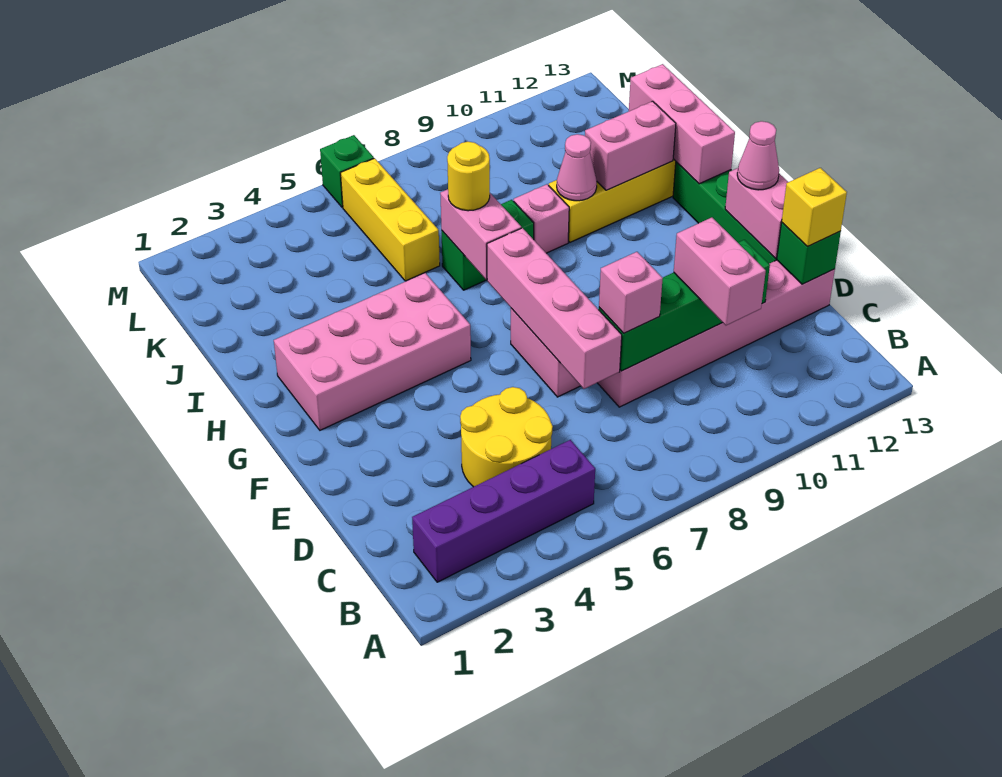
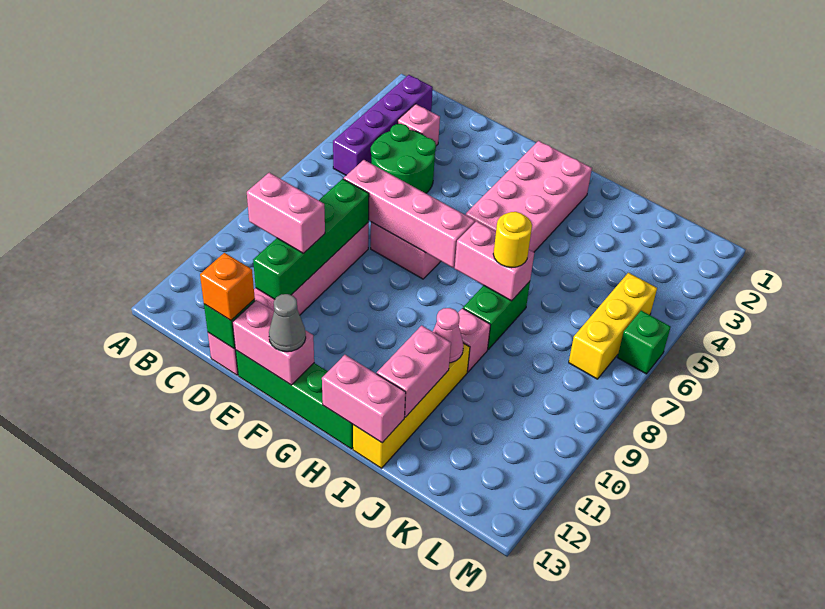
yellow 2x2 round brick [460,387,553,487] -> green 2x2 round brick [371,124,436,193]
pink 1x1 brick [599,252,663,333] -> pink 1x1 brick moved to [398,104,440,146]
yellow 1x1 brick [782,168,847,246] -> orange 1x1 brick [200,253,255,320]
pink 1x1 cone [737,121,779,190] -> grey 1x1 cone [269,294,306,352]
pink 1x3 brick [629,64,735,184] -> pink 1x2 brick [322,355,406,443]
yellow 1x3 brick [341,158,440,281] -> yellow 1x3 brick turned to [569,273,657,379]

